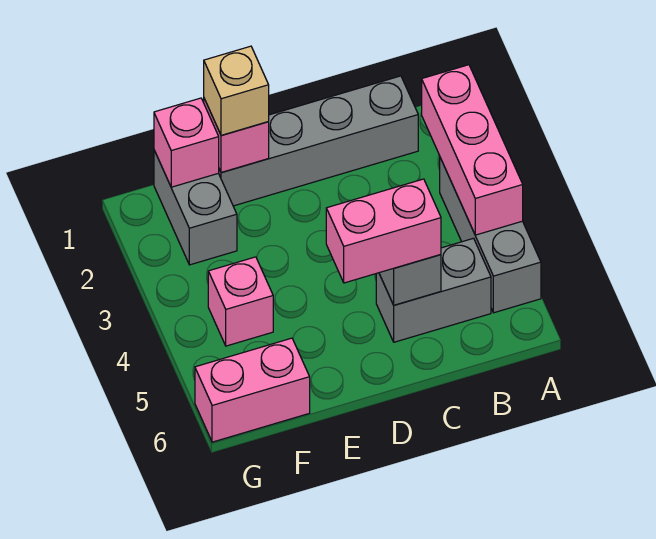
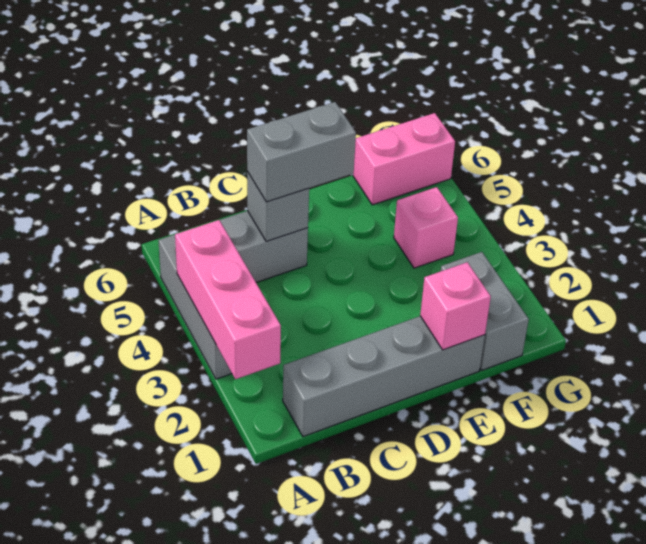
pink 1x2 brick [326,179,441,283] -> grey 1x2 brick [247,102,356,202]
tan 1x1 brick [204,46,269,135] -> none
pink 1x1 brick [154,98,219,187] -> none

